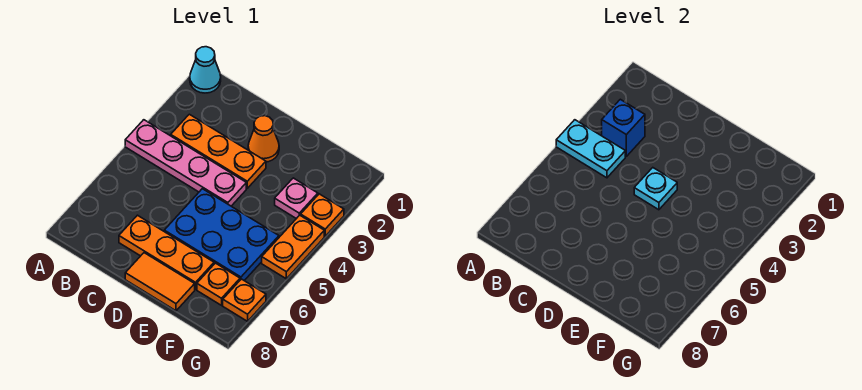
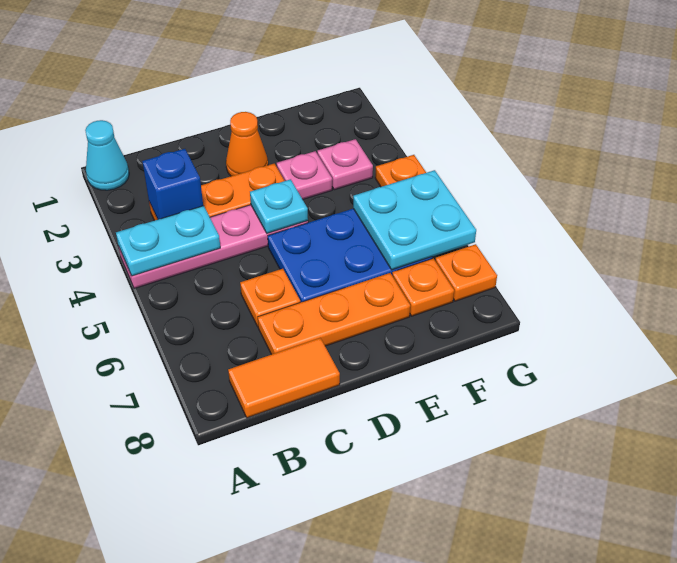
orange 1x2 tile [125,253,195,311] -> orange 1x2 tile moved to [228,338,340,418]
none -> pink 1x1 plate [277,151,332,199]
none -> cyan 2x2 plate [353,170,476,270]
orange 1x1 plate [301,194,344,236] -> orange 1x1 plate moved to [240,269,300,326]

